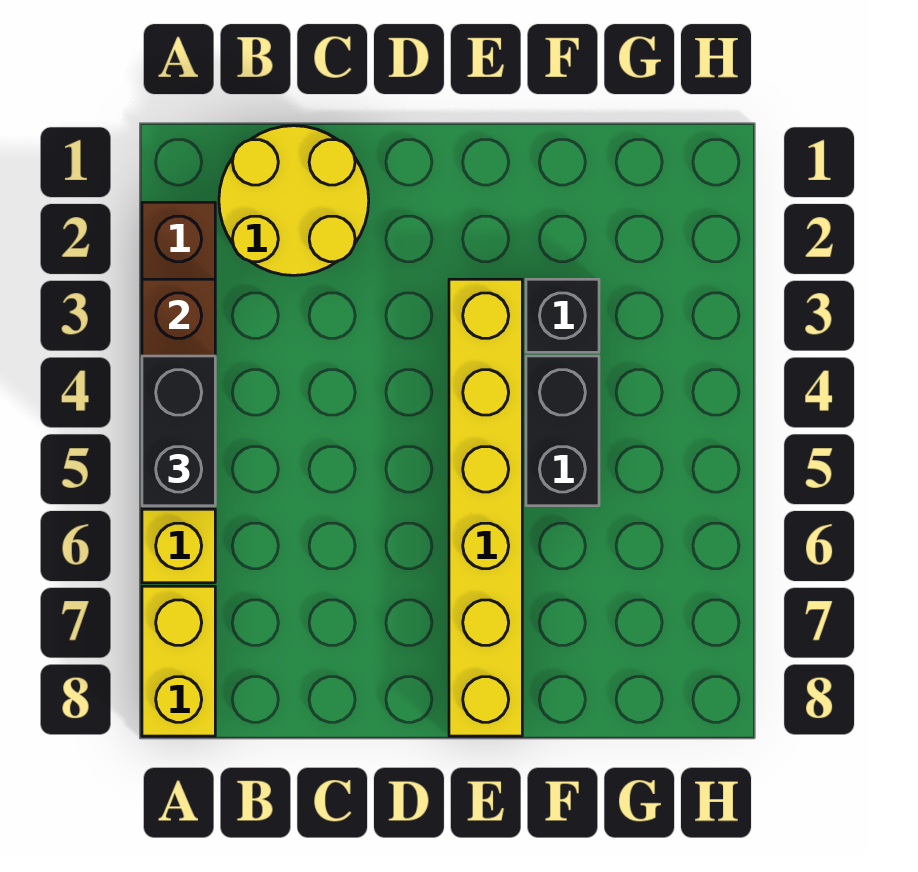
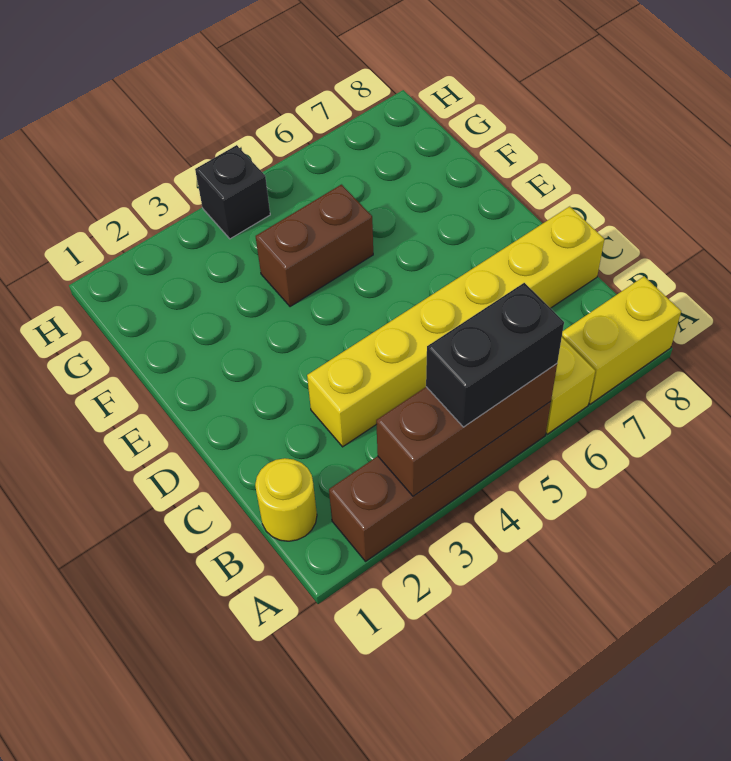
yellow 2x2 round brick [219,126,369,275] -> yellow 1x1 round brick [255,458,317,541]
yellow 1x6 brick [449,279,522,736] -> yellow 1x6 brick moved to [307,206,604,447]
black 1x1 brick [526,279,599,352] -> black 1x1 brick moved to [195,145,270,239]
black 1x2 brick [526,356,599,506] -> brown 1x2 brick [256,185,373,307]

